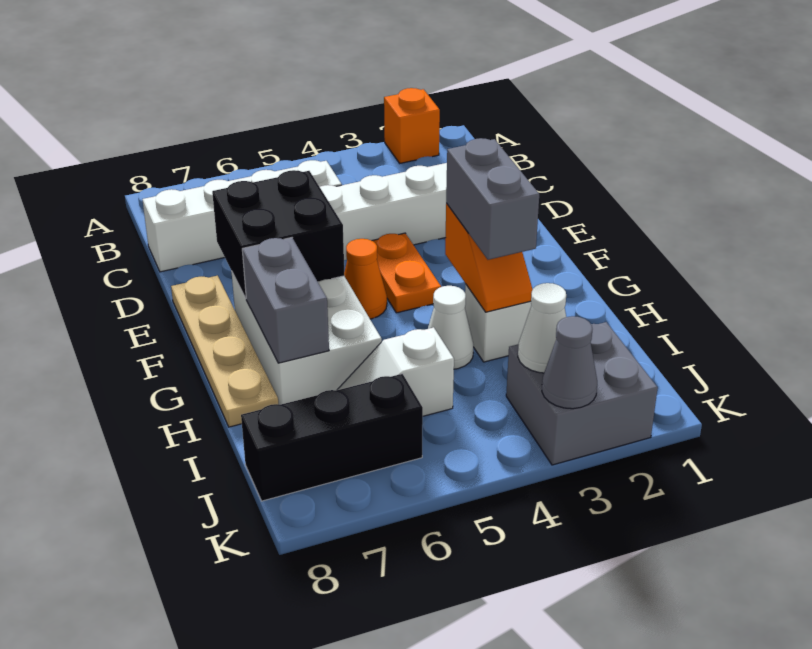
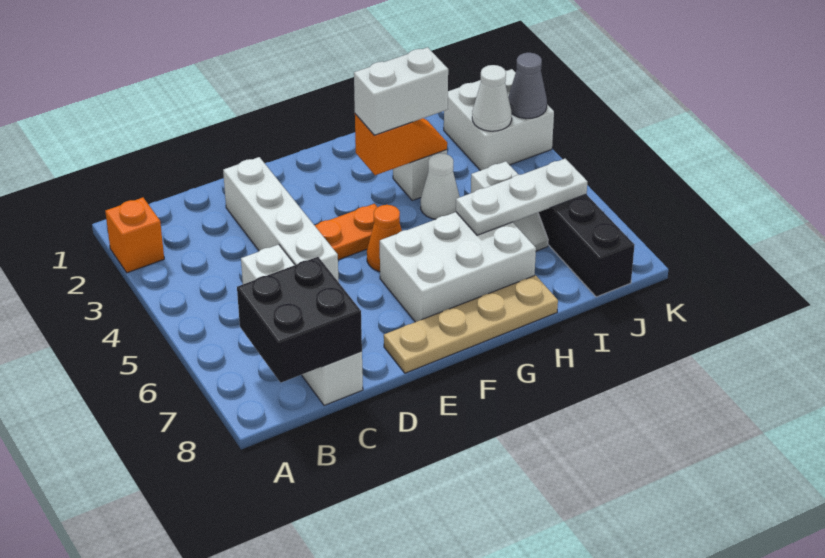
black 2x2 brick [212,170,345,298] -> black 2x2 brick moved to [237,257,362,383]
grey 1x2 brick [446,138,539,260] -> white 1x2 brick [354,47,448,135]
grey 1x2 brick [242,238,329,363] -> none
none -> white 1x3 plate [456,159,587,235]
grey 2x2 brick [506,322,658,465] -> white 2x2 brick [444,69,554,171]

